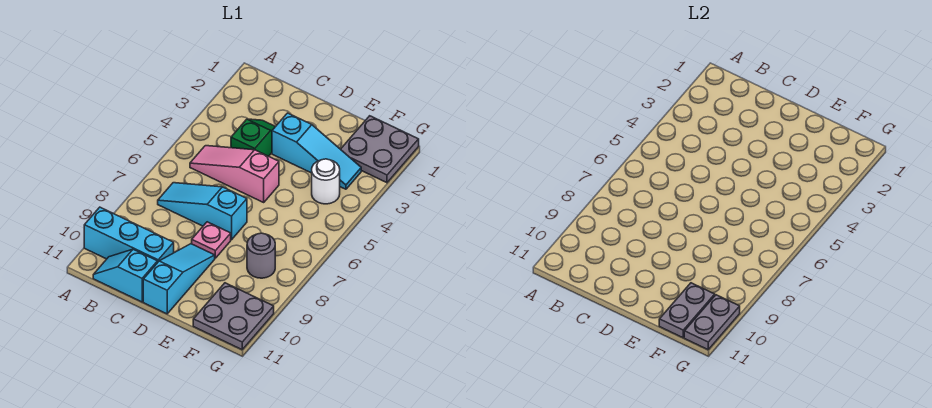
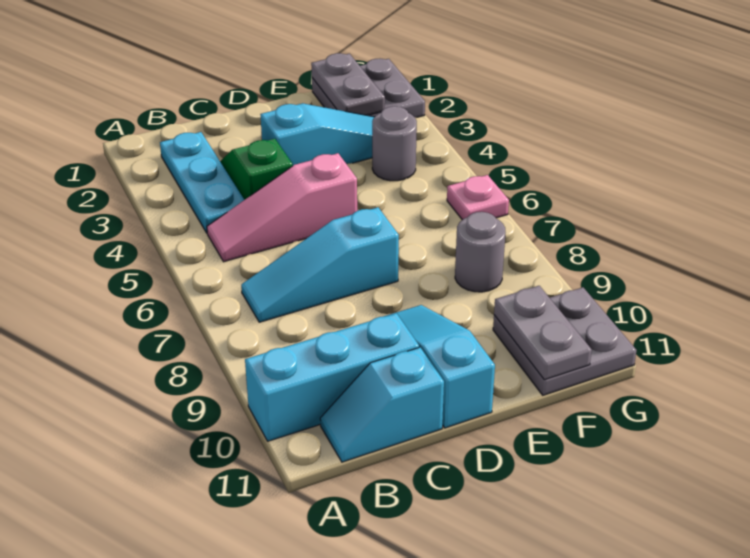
none -> cyan 1x3 plate [160,132,244,233]
pink 1x1 plate [192,222,231,258] -> pink 1x1 plate moved to [447,175,509,220]
white 1x1 round brick [312,159,340,204] -> grey 1x1 round brick [372,106,417,181]
grey 1x2 plate [684,295,740,350] -> grey 1x2 plate moved to [311,53,385,115]

